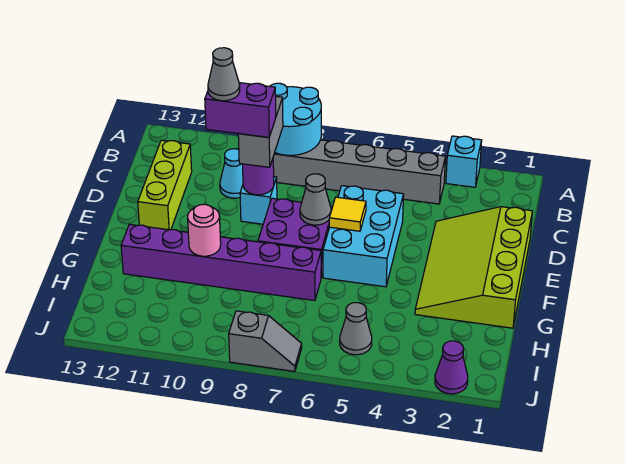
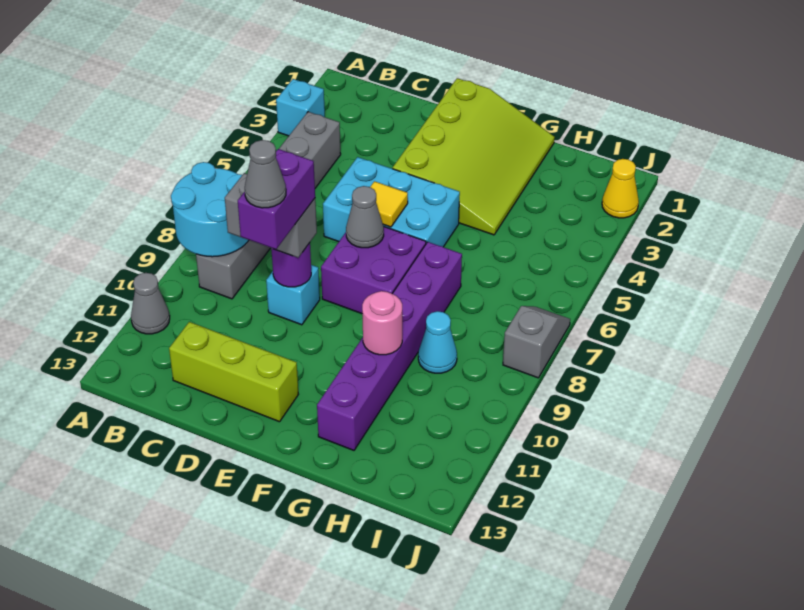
cyan 1x1 cone [220,149,243,198] -> cyan 1x1 cone moved to [418,311,457,373]
lime 3x4 slope [415,207,532,328] -> lime 3x4 slope turned to [393,78,555,235]
grey 1x1 cone [340,303,372,355] -> grey 1x1 cone moved to [131,273,170,334]
purple 1x1 cone [435,341,468,394] -> yellow 1x1 cone [602,159,639,218]

